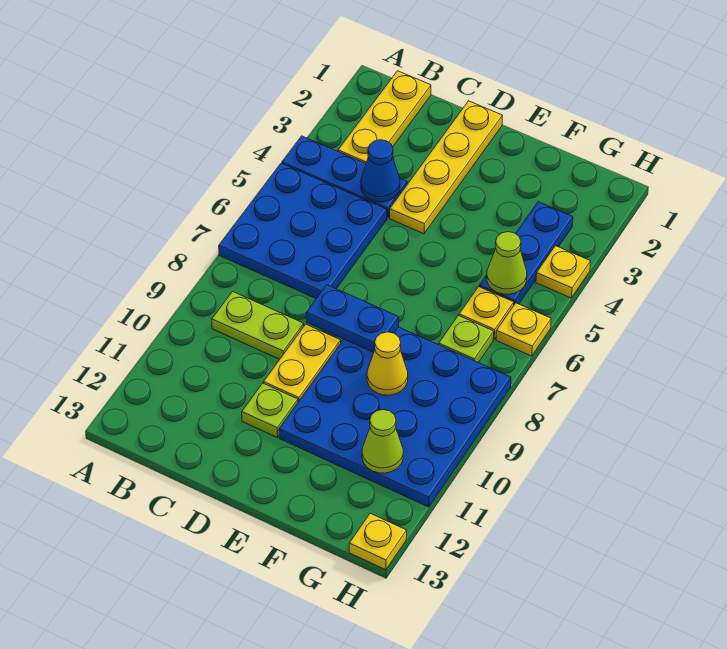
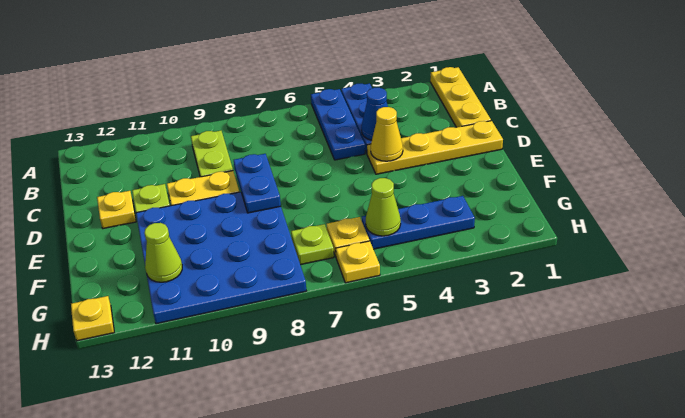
blue 3x3 plate [219,163,387,298] -> blue 1x3 plate [311,89,365,160]
yellow 1x3 plate [338,71,431,163] -> yellow 1x3 plate turned to [430,67,491,127]
yellow 1x1 cone [367,332,408,395] -> yellow 1x1 cone moved to [371,107,403,161]
yellow 1x1 plate [536,246,591,298] -> yellow 1x1 plate moved to [97,191,136,229]

